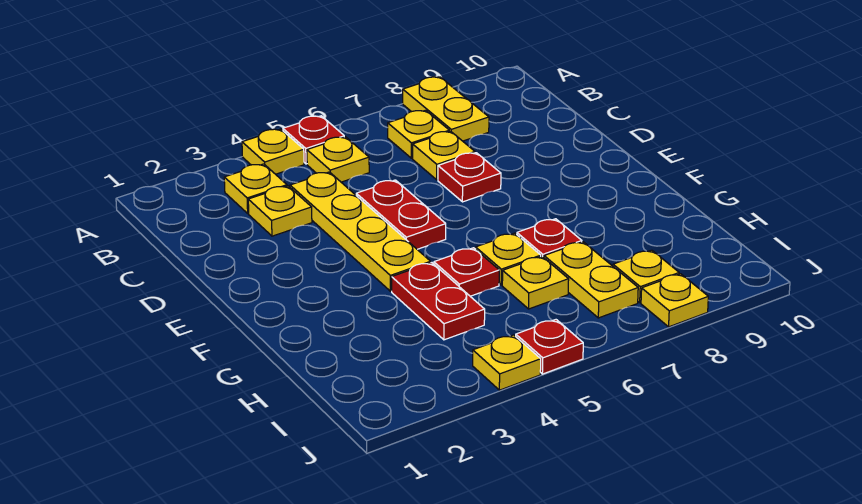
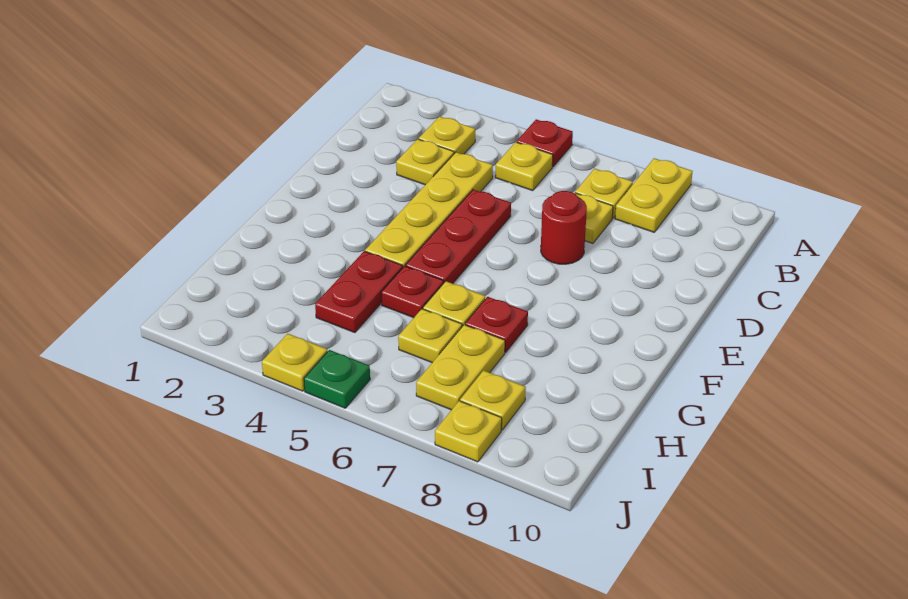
yellow 1x1 plate [242,129,304,174] -> none
red 1x2 plate [356,180,446,249] -> red 1x3 plate [406,190,511,284]
red 1x1 plate [438,153,501,202] -> red 1x1 round brick [541,191,587,264]
red 1x1 plate [516,320,583,374] -> green 1x1 plate [304,350,370,408]

